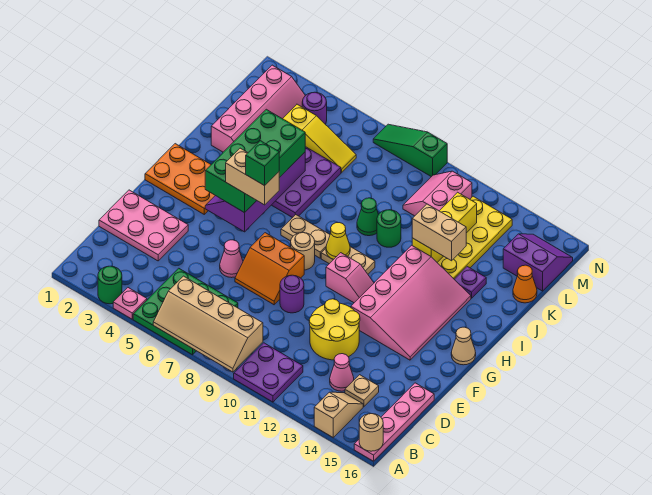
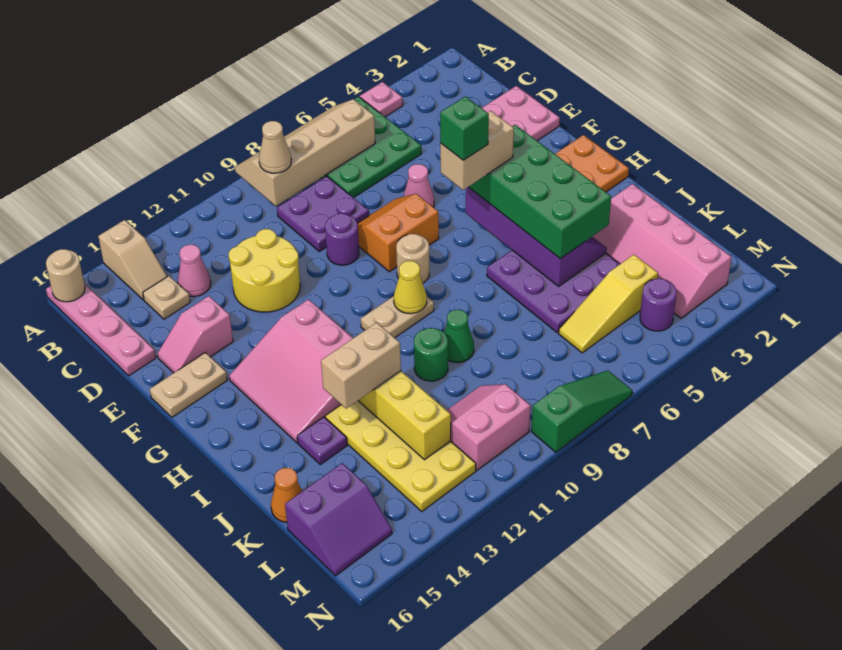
green 1x1 round brick [98,266,122,304] -> none
purple 2x2 plate [234,343,303,402] -> purple 2x2 plate moved to [277,176,369,251]
pink 3x4 slope [351,245,471,360] -> pink 3x3 slope [229,299,353,443]
pink 1x2 slope [326,253,374,303] -> pink 1x2 slope moved to [157,296,233,373]
tan 1x1 cone [451,327,476,365] -> tan 1x1 cone moved to [259,121,291,173]
tan 1x2 plate [281,215,330,258] -> tan 1x2 plate moved to [150,353,227,417]
pink 2x2 slope [403,171,472,216] -> pink 2x2 slope turned to [447,384,530,470]

